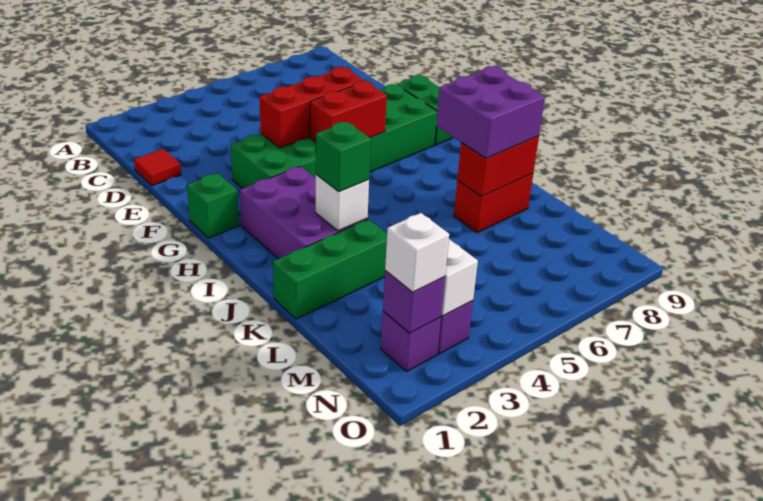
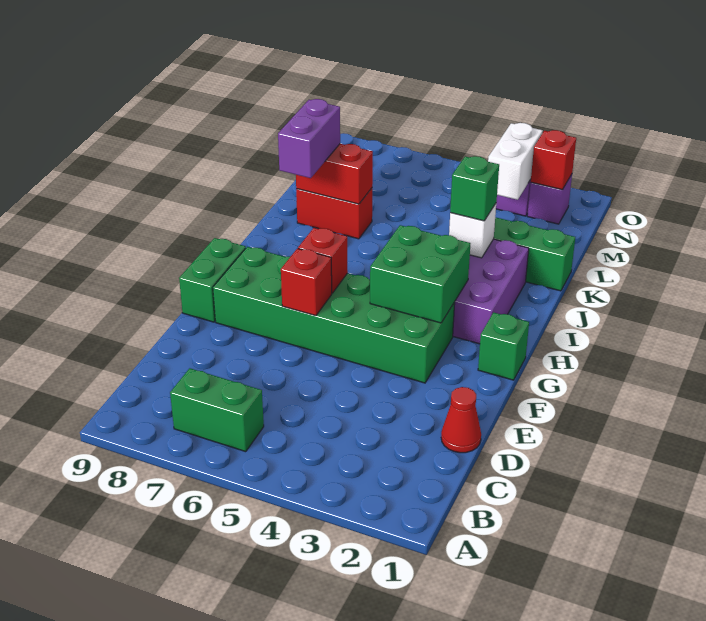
none -> green 1x2 brick [170,368,264,452]
red 1x1 tile [134,149,181,186] -> red 1x1 cone [441,387,481,453]
red 1x3 brick [260,67,364,148] -> red 1x1 brick [281,248,332,316]
none -> green 2x2 brick [370,225,470,323]
red 1x2 brick [310,81,387,142] -> red 1x1 brick [298,228,348,293]
purple 2x2 brick [436,66,545,158] -> purple 1x2 brick [278,99,340,178]
purple 1x1 brick [383,271,445,333] -> red 1x1 brick [531,130,576,190]
white 1x1 brick [385,213,449,292] -> none

